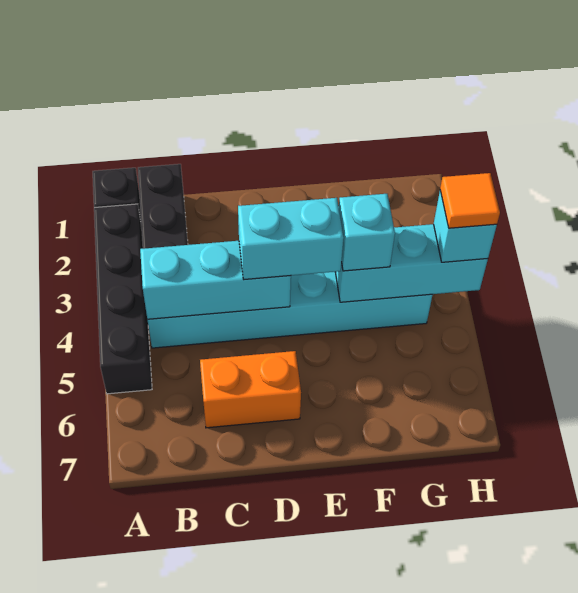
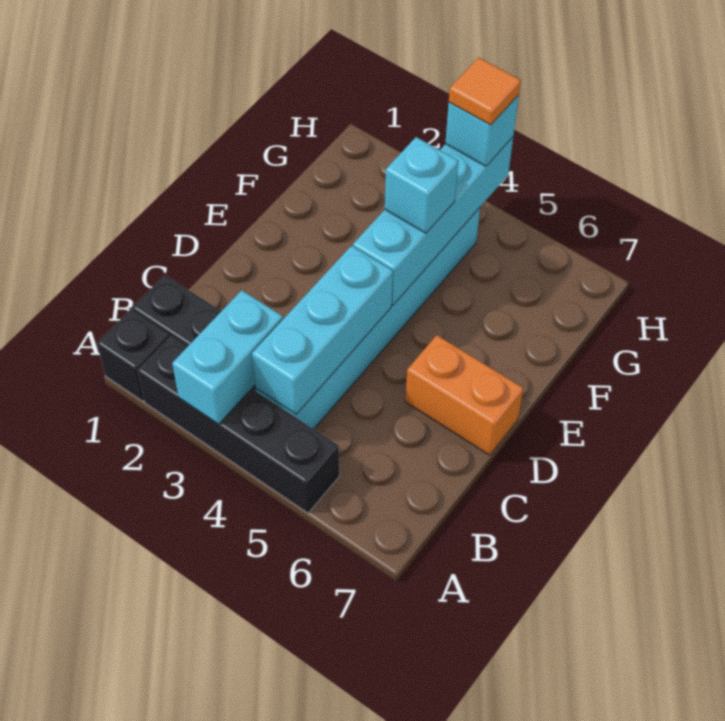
orange 1x2 brick [200,351,301,428] -> orange 1x2 brick turned to [405,335,523,455]
cyan 1x2 brick [238,198,344,280] -> cyan 1x2 brick moved to [172,290,283,424]
cyan 1x3 brick [335,224,488,302] -> cyan 1x4 brick [353,137,513,305]

